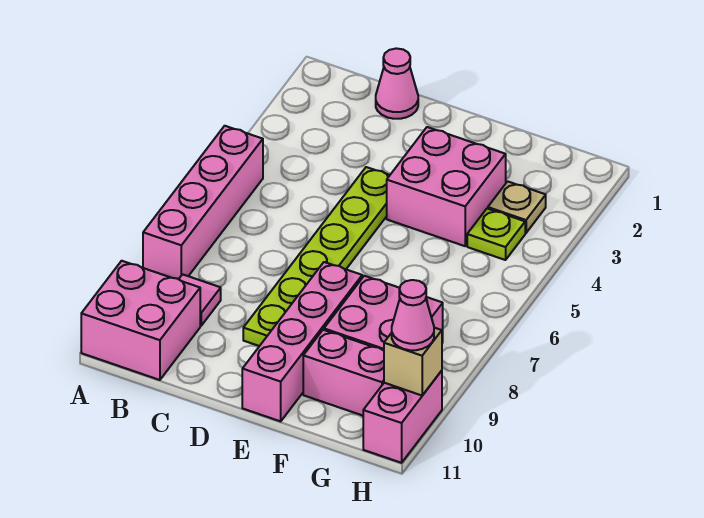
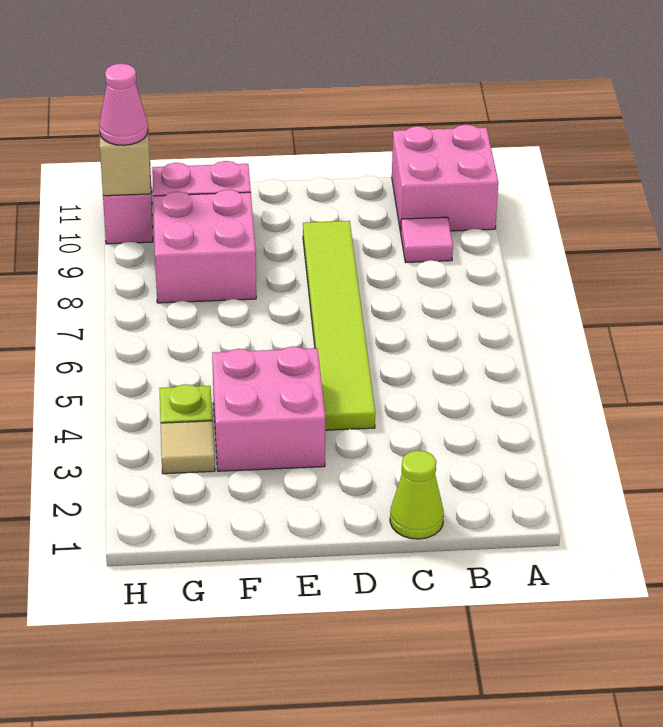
pink 1x4 brick [143,126,263,279] -> none
pink 1x1 cone [376,48,418,119] -> lime 1x1 cone [390,450,444,539]
lime 1x6 plate [243,167,390,346] -> lime 1x6 tile [303,221,375,430]
pink 1x4 brick [242,262,362,421] -> none
tan 1x1 plate [488,181,546,233] -> tan 1x1 tile [161,421,215,474]

